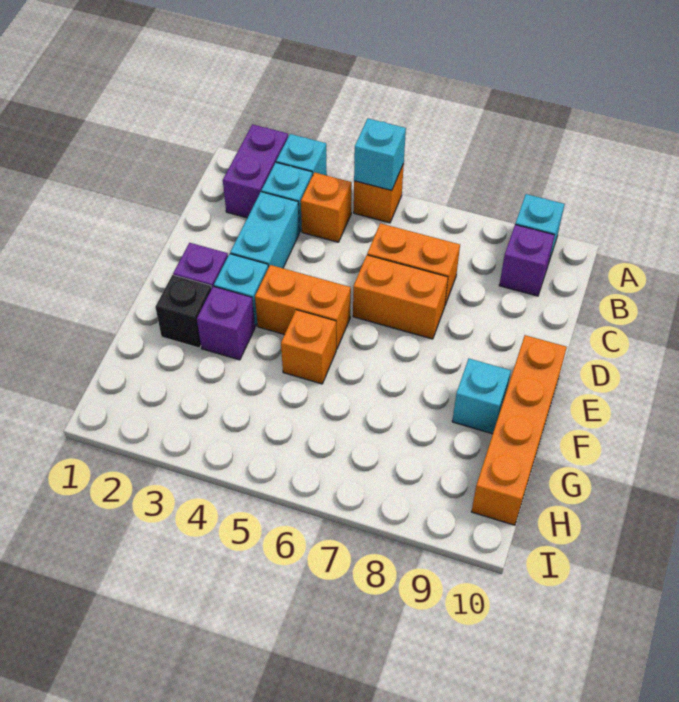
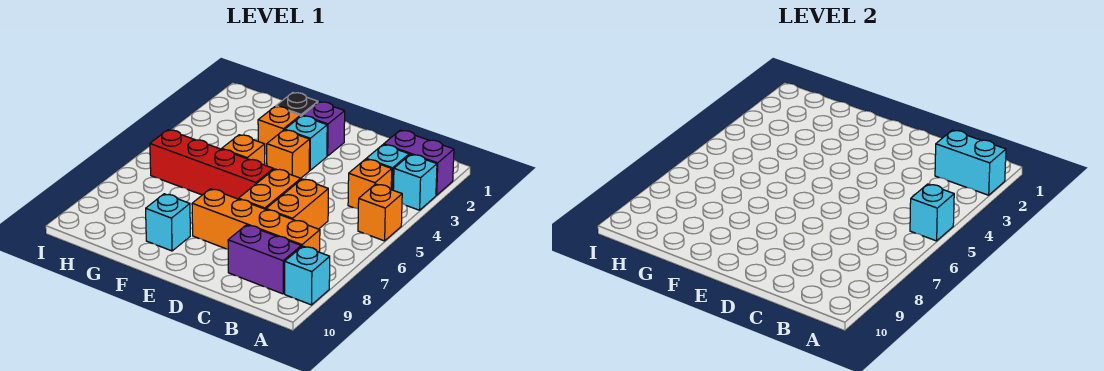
purple 1x1 brick [499,225,555,296] -> purple 1x2 brick [228,225,301,294]
cyan 1x2 brick [230,192,299,268] -> cyan 1x2 brick moved to [935,130,1006,195]
orange 1x2 brick [255,265,351,349] -> orange 1x1 brick [267,130,310,178]
none -> red 1x4 brick [150,130,273,199]
orange 1x4 brick [471,335,567,525] -> orange 1x4 brick moved to [192,189,320,252]
purple 1x1 brick [197,286,255,360] -> orange 1x1 brick [258,106,300,154]

